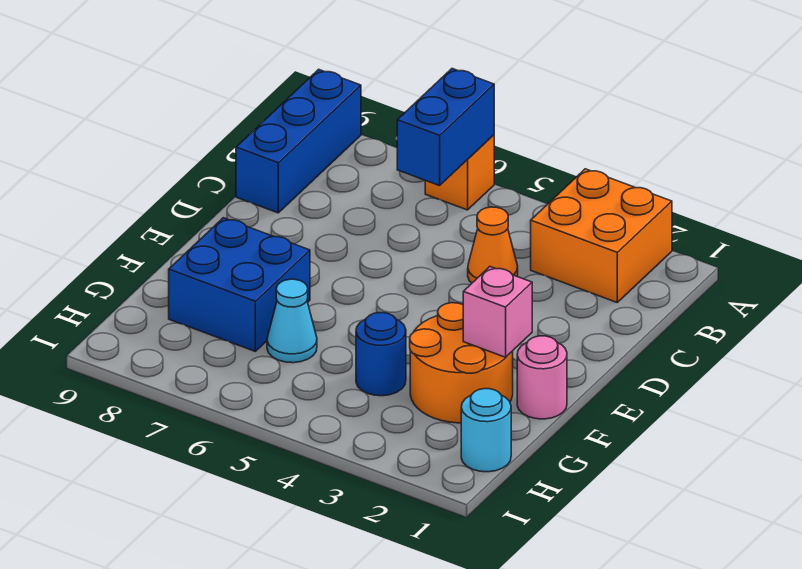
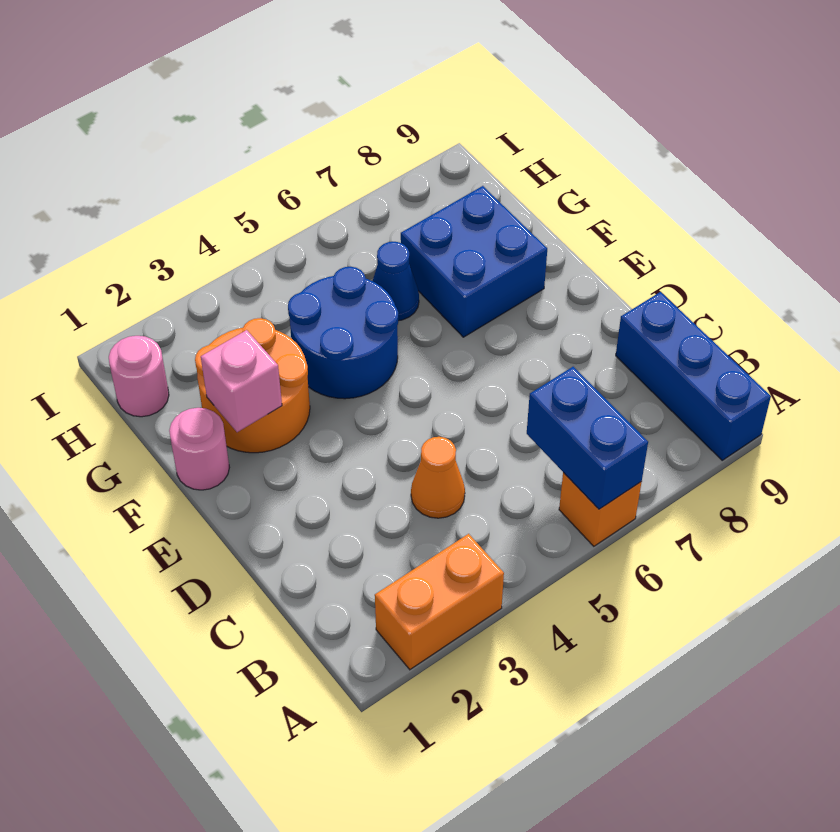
orange 2x2 brick [531,169,672,302] -> orange 1x2 brick [375,534,504,669]
blue 1x1 round brick [356,313,406,396] -> blue 2x2 round brick [288,267,398,399]
cyan 1x1 cone [267,279,317,363] -> blue 1x1 cone [373,242,419,321]
cyan 1x1 round brick [461,389,511,472] -> pink 1x1 round brick [109,336,169,417]

